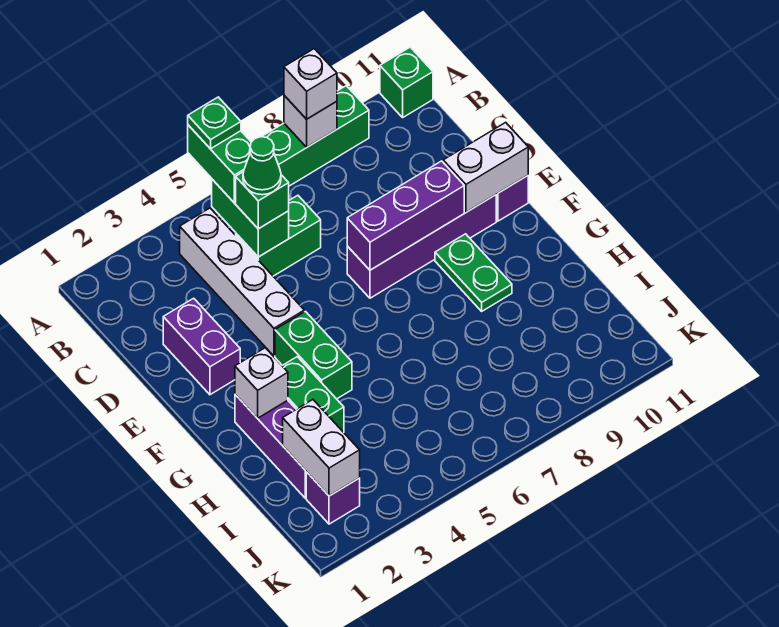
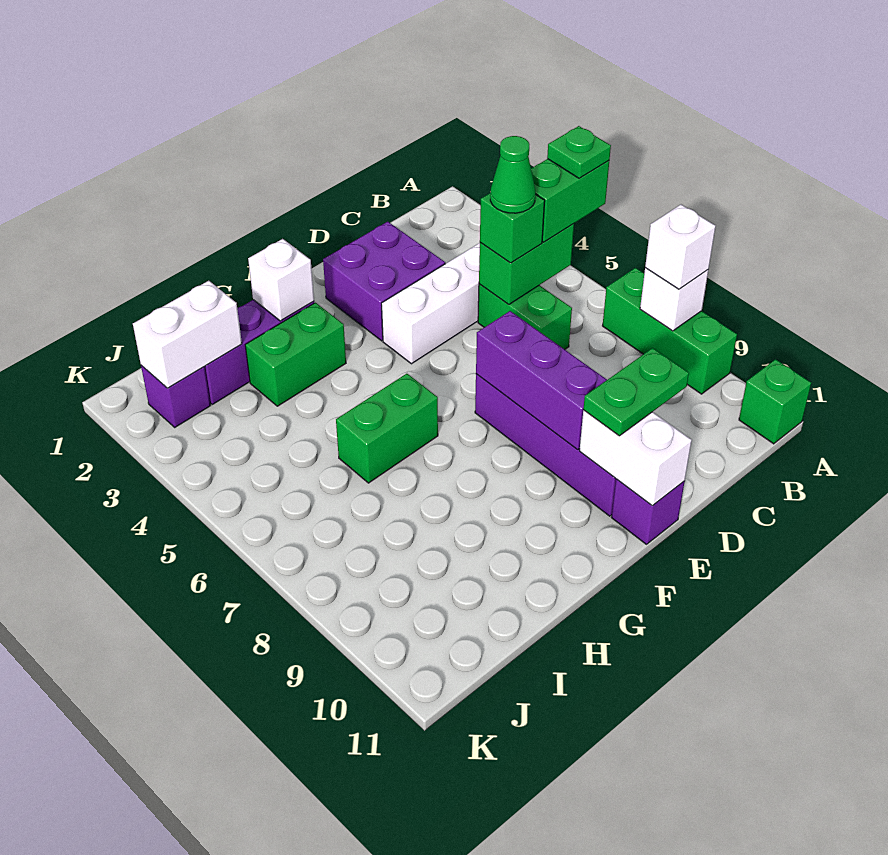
purple 1x2 brick [163,298,240,395] -> purple 2x2 brick [323,222,445,341]
green 1x2 brick [275,312,352,399] -> green 1x2 brick moved to [336,374,438,483]
green 1x2 plate [435,234,512,311] -> green 1x2 plate moved to [583,348,689,436]

